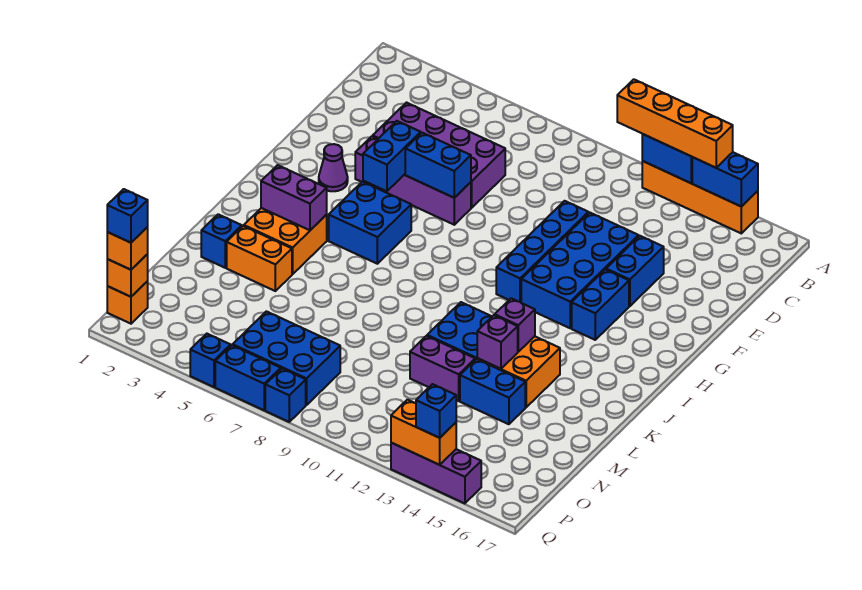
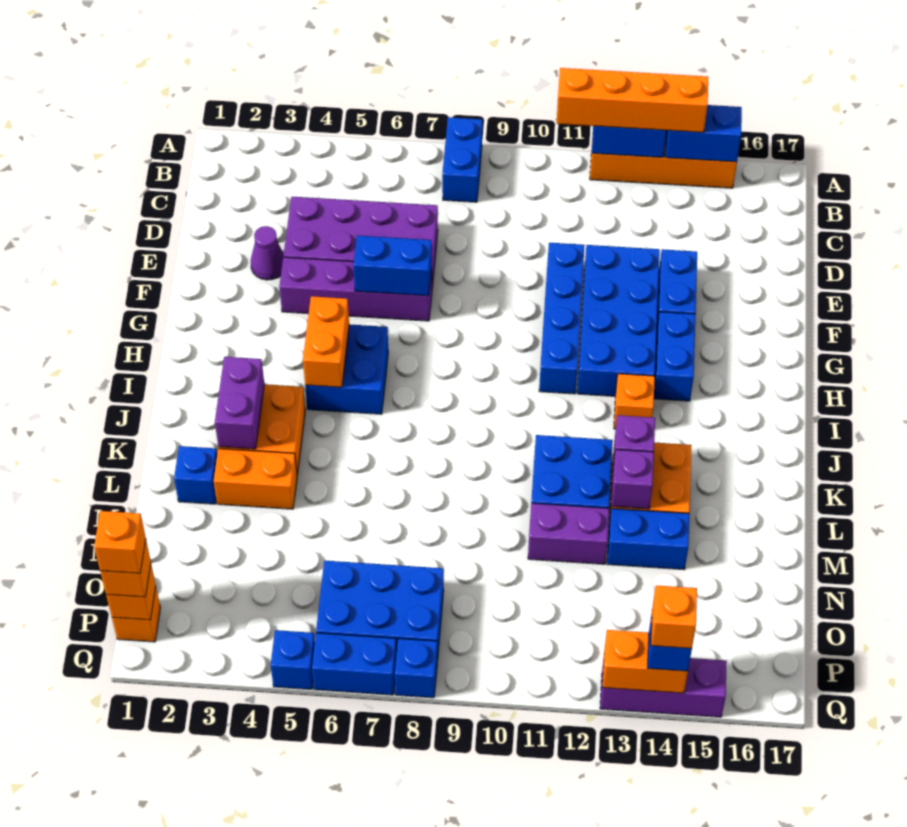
blue 1x2 brick [363,121,421,191] -> blue 1x2 brick moved to [442,117,482,202]
purple 1x1 cone [319,144,348,191] -> purple 1x1 cone moved to [251,226,284,280]
none -> orange 1x2 brick [303,296,349,387]
none -> orange 1x1 brick [614,374,655,429]
purple 1x2 brick [261,165,327,230] -> purple 1x2 brick turned to [215,357,264,449]
blue 1x1 brick [107,189,148,243] -> orange 1x1 brick [94,511,146,573]
none -> orange 1x1 brick [651,585,697,648]

